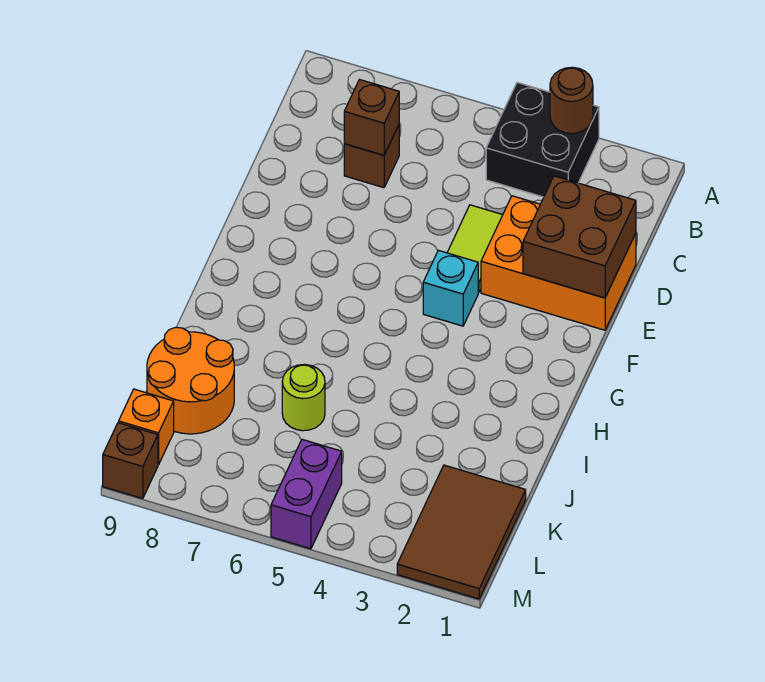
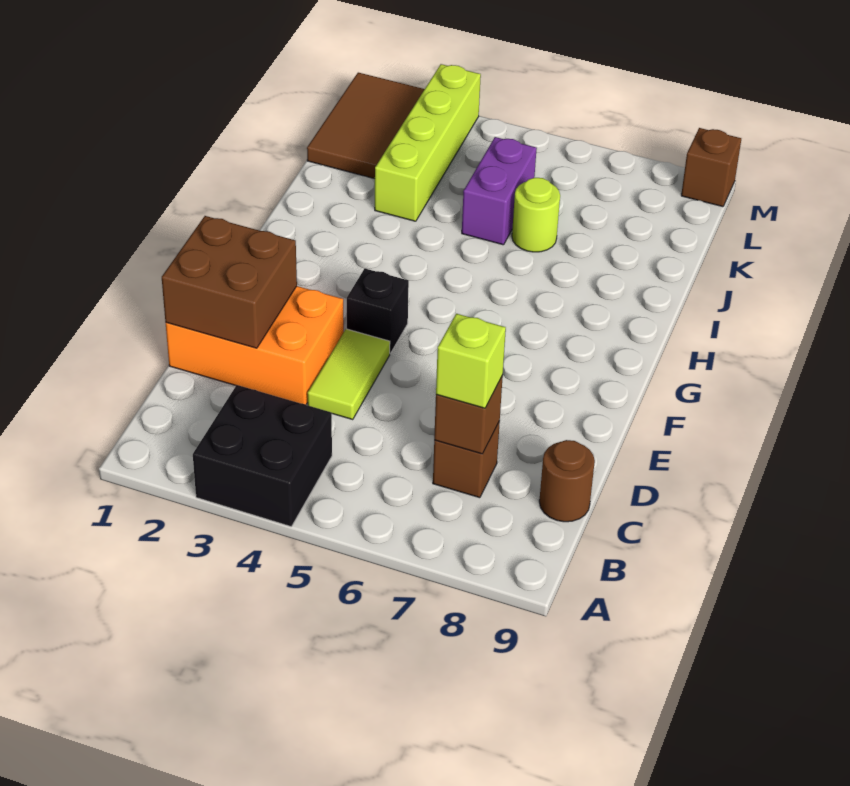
brown 1x1 round brick [550,67,593,134] -> brown 1x1 round brick moved to [539,440,595,522]
none -> lime 1x1 brick [436,314,506,408]
cyan 1x1 brick [423,250,478,326] -> black 1x1 brick [347,268,409,354]
none -> lime 1x4 brick [375,64,481,221]
orange 2x2 round brick [147,328,234,434] -> none
purple 1x2 brick [271,440,342,549] -> purple 1x2 brick moved to [462,137,537,245]
orange 1x1 brick [119,389,174,465] -> none

